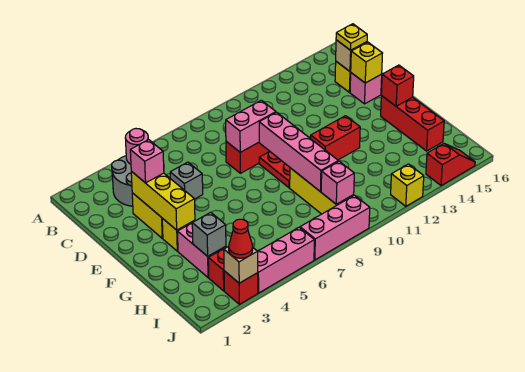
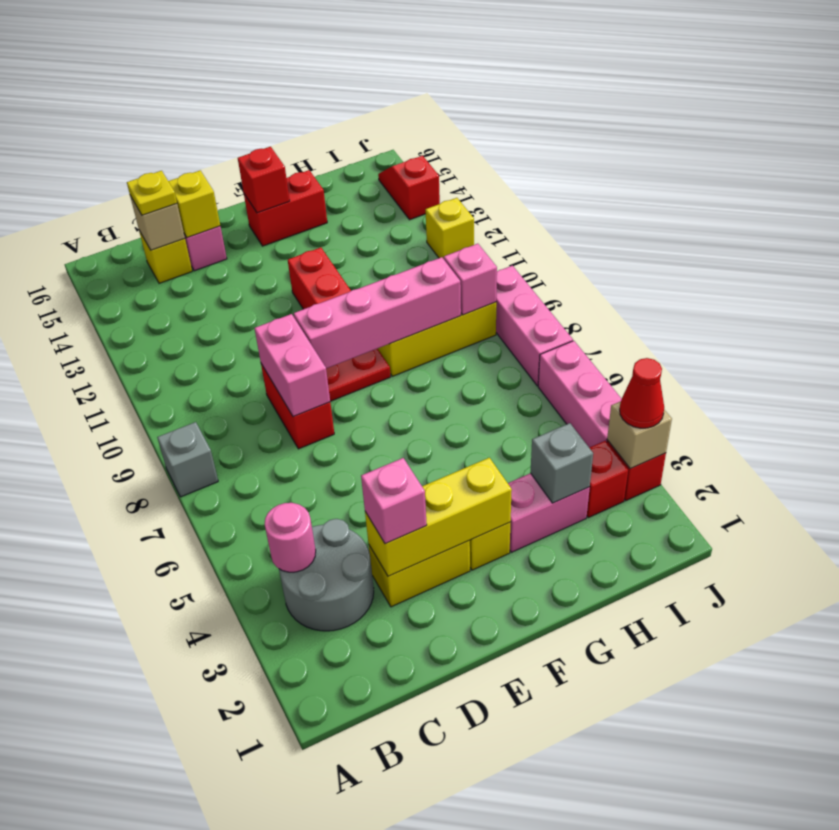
grey 1x1 brick [170,162,203,199] -> grey 1x1 brick moved to [157,422,218,497]
red 1x3 brick [381,96,444,151] -> red 1x2 brick [244,170,327,246]

